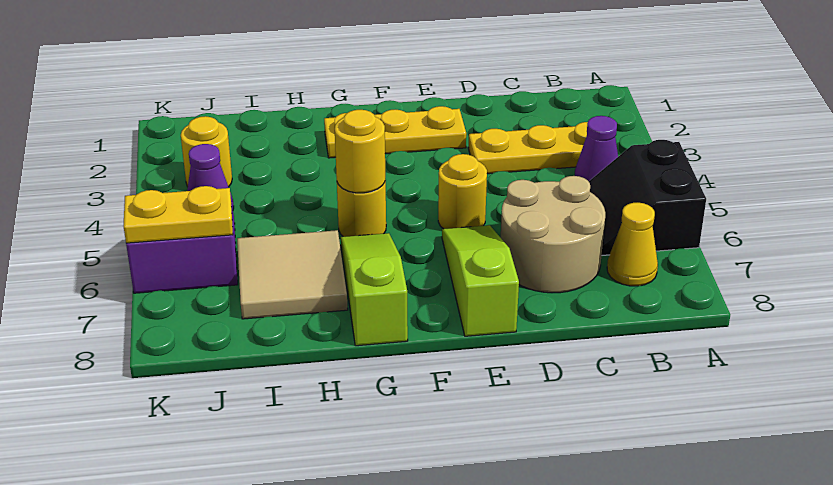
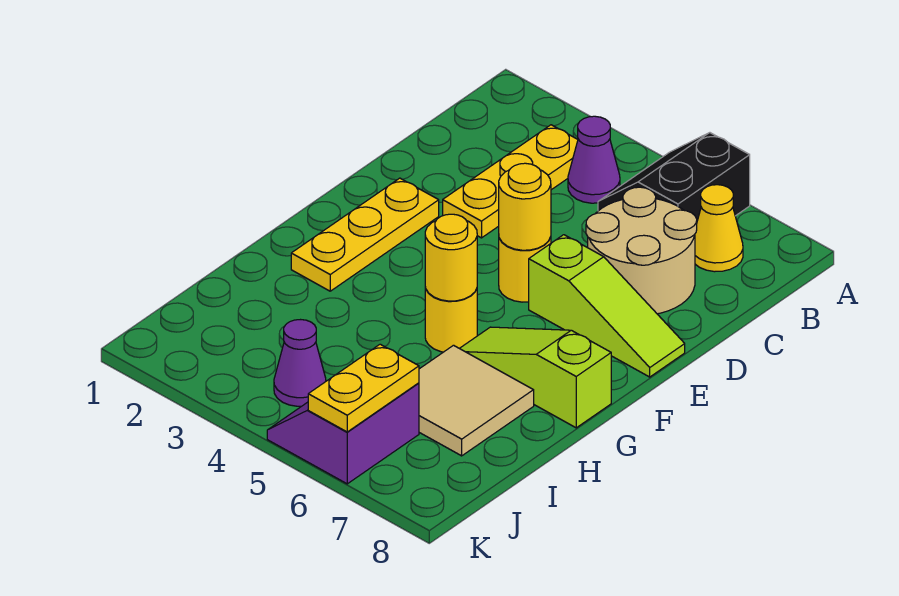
black 2x2 slope [589,140,706,255] -> black 2x2 slope turned to [598,133,750,221]
lime 1x3 slope [442,225,519,336] -> lime 1x3 slope turned to [529,235,685,377]
yellow 1x1 round brick [181,116,232,187] -> yellow 1x1 round brick moved to [499,163,551,250]

